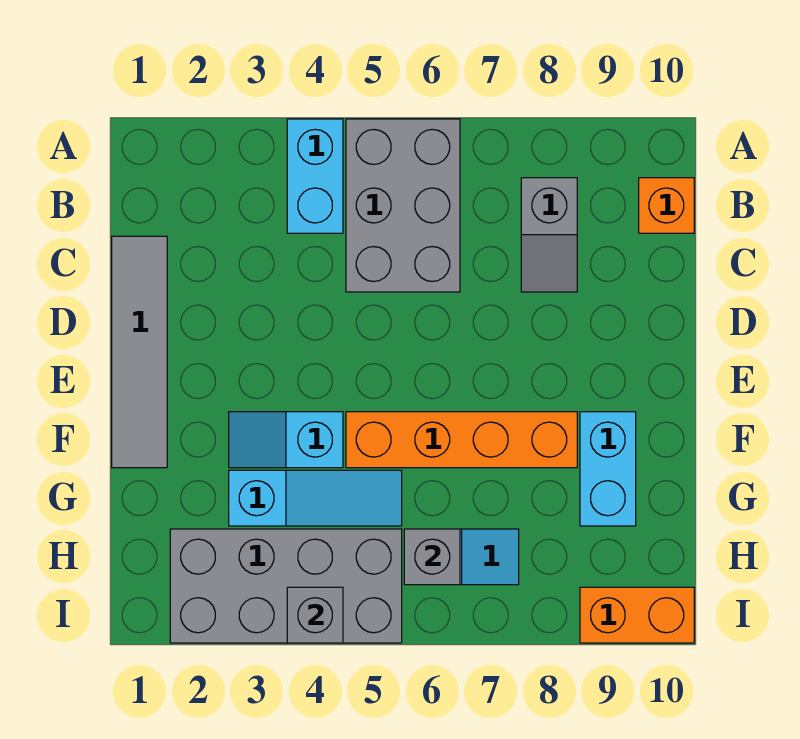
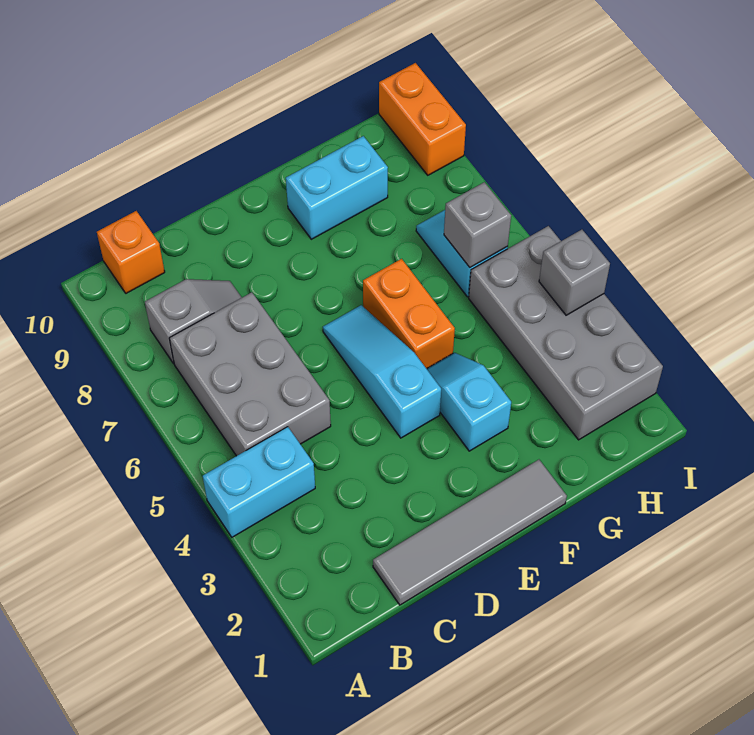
grey 2x3 brick [346,119,460,292] -> grey 2x3 brick turned to [169,292,331,456]
cyan 1x2 slope [229,412,343,468] -> cyan 1x2 slope turned to [427,353,511,451]
orange 1x4 brick [346,412,577,468] -> orange 1x2 brick [363,259,455,369]
cyan 1x3 slope [229,470,402,526] -> cyan 1x3 slope moved to [323,305,441,438]

